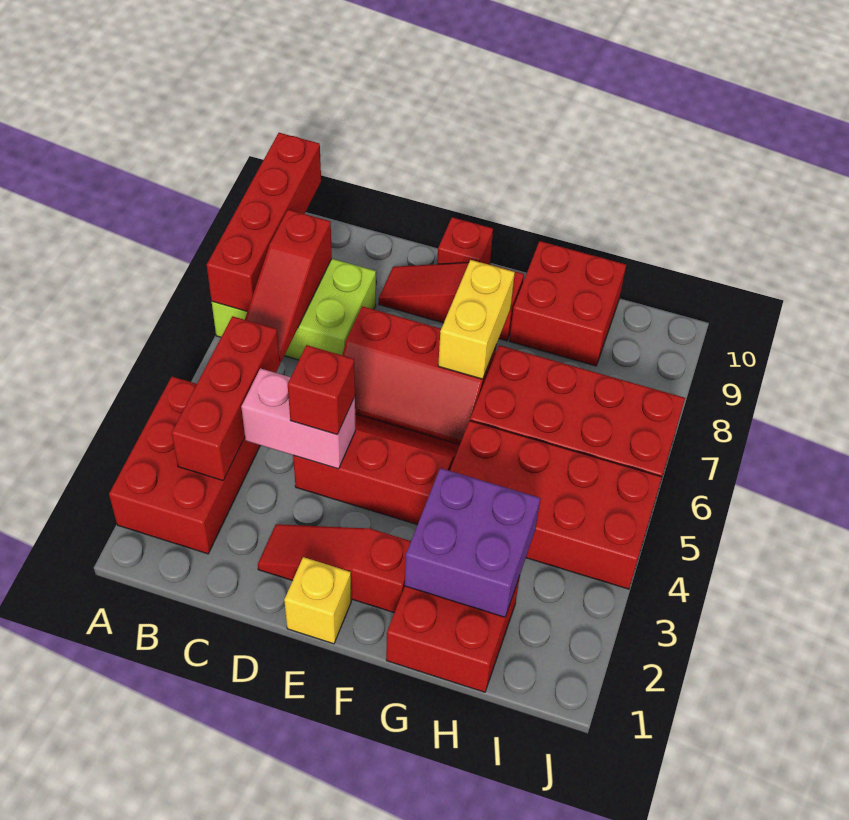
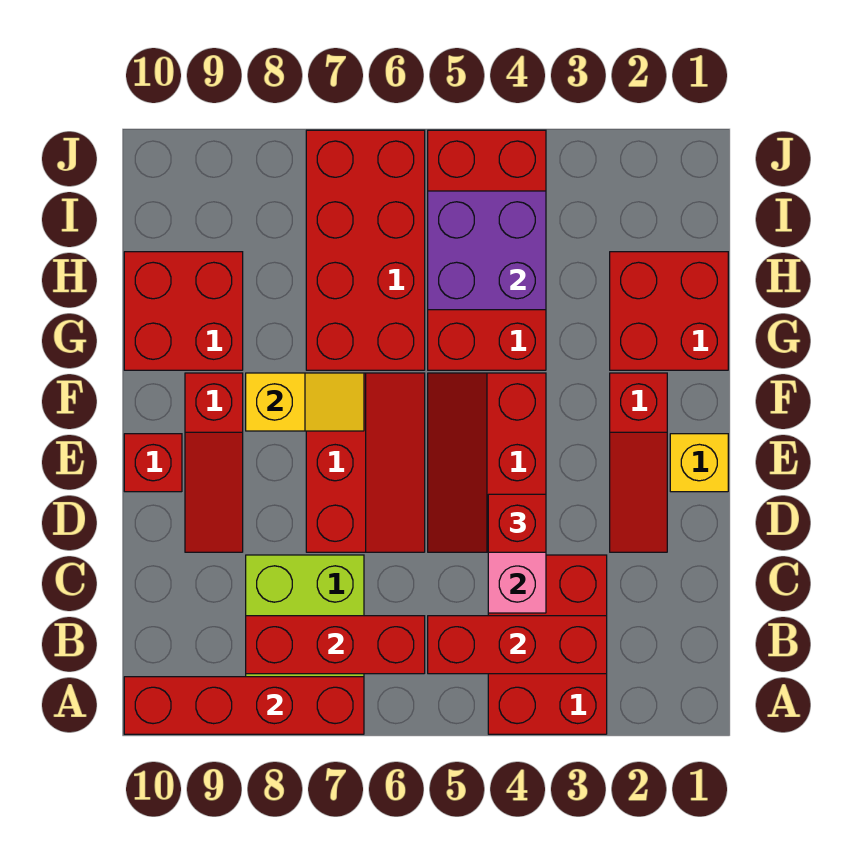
red 2x3 brick [109,377,260,554] -> red 2x3 brick turned to [488,555,607,734]
red 1x3 slope [245,210,332,363] -> red 1x3 brick [246,616,425,674]
yellow 1x2 brick [438,260,515,379] -> yellow 1x2 slope [246,373,364,431]
purple 2x2 brick [405,468,541,617] -> purple 2x2 brick moved to [428,191,546,310]

